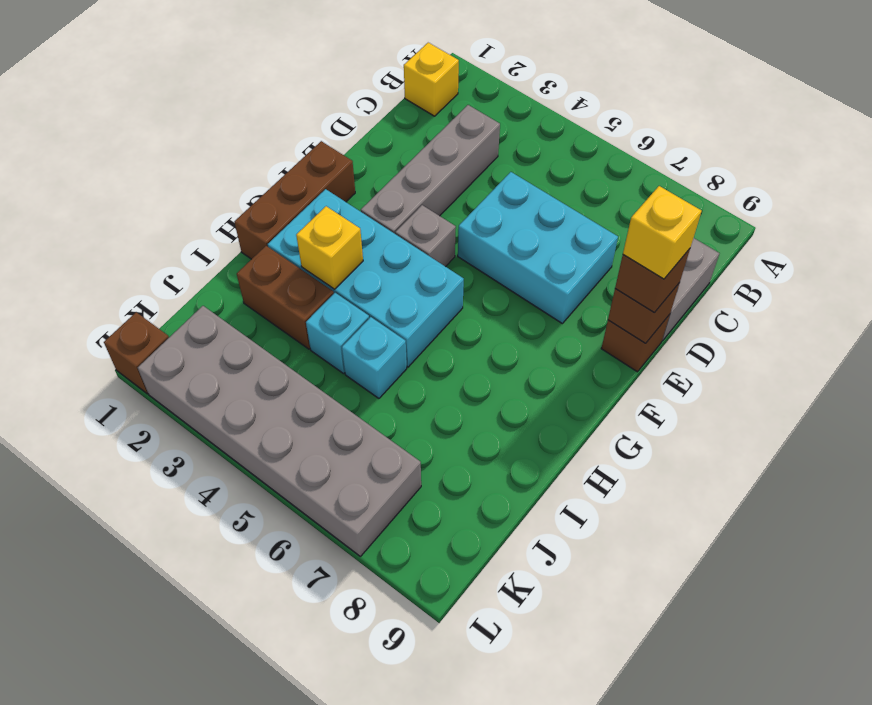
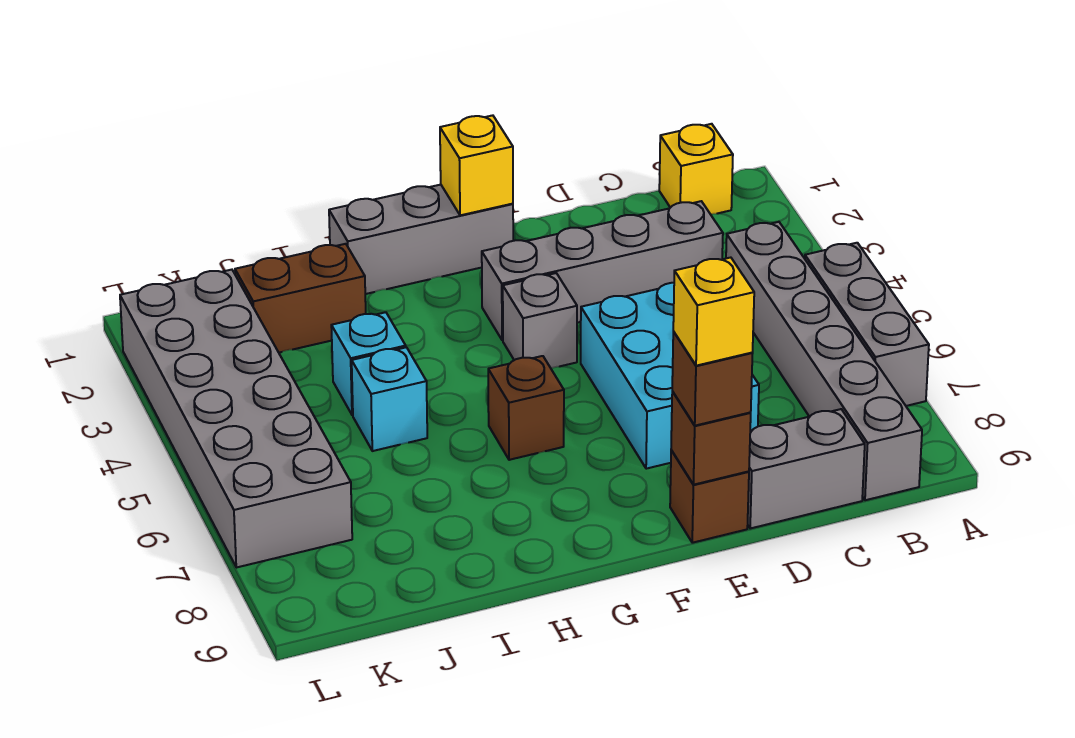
none -> grey 1x3 brick [805,243,929,406]
none -> grey 1x6 brick [726,222,922,500]
brown 1x3 brick [234,141,355,259] -> grey 1x3 brick [329,185,513,294]
cyan 2x4 brick [268,189,464,367] -> none
yellow 1x1 brick [296,206,363,289] -> yellow 1x1 brick moved to [440,115,513,215]
brown 1x2 brick [237,246,334,349] -> brown 1x2 brick turned to [235,244,366,353]
brown 1x1 brick [104,312,169,394] -> brown 1x1 brick moved to [488,356,564,460]

